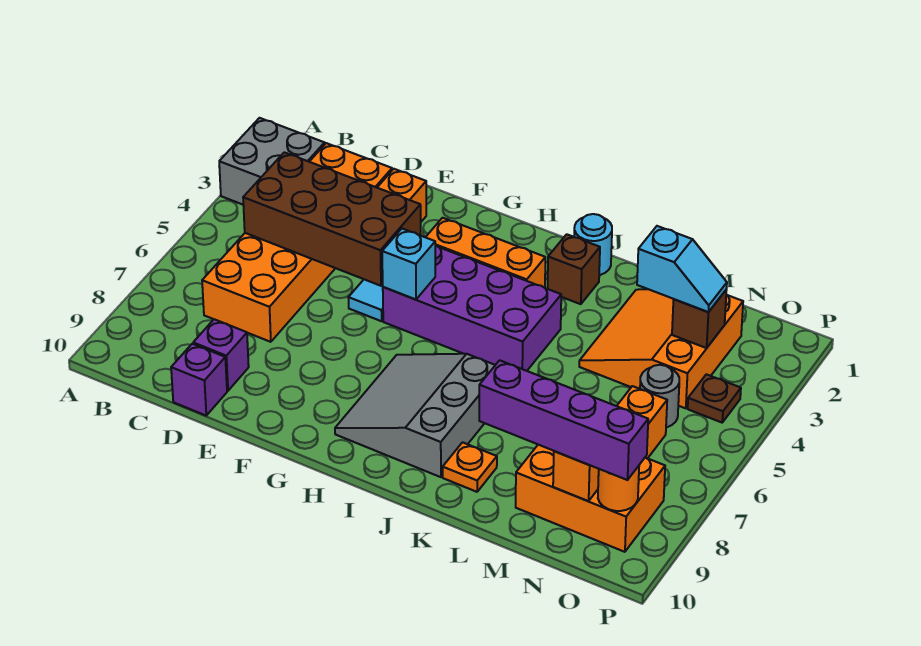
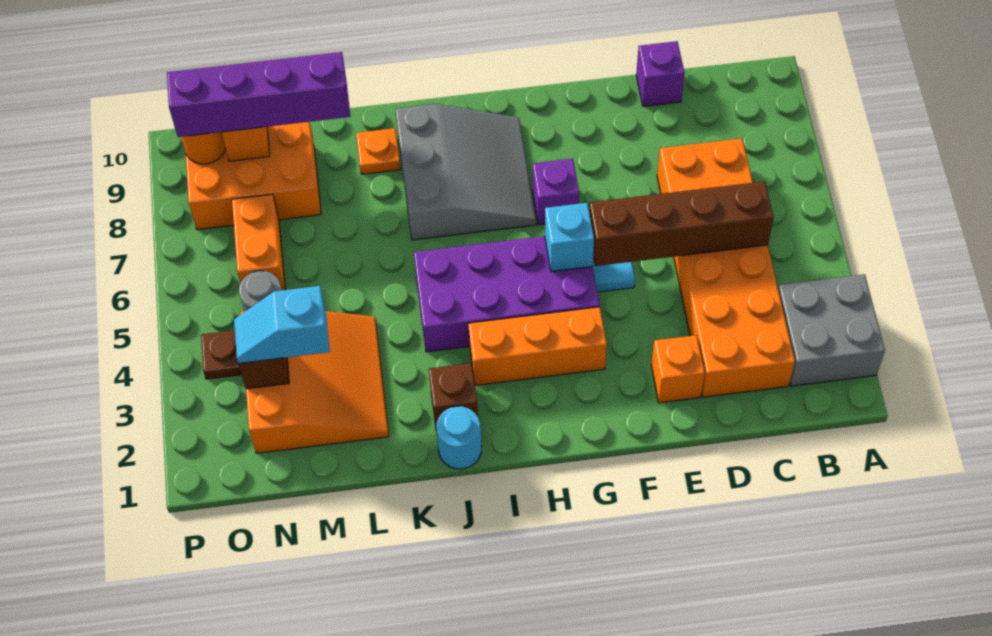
brown 2x4 brick [243,152,421,286] -> brown 1x4 brick [589,181,774,266]
purple 1x1 brick [193,319,249,391] -> purple 1x1 brick moved to [533,159,579,225]

